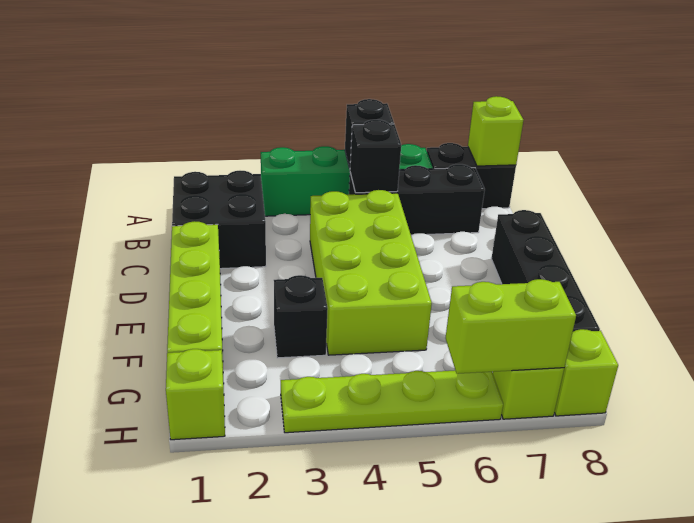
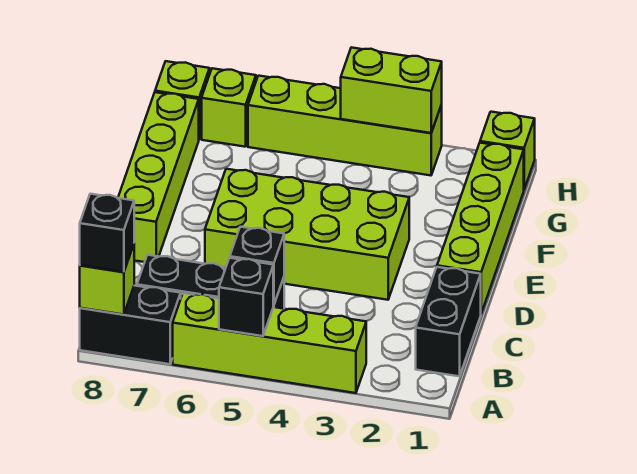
green 1x4 brick [261,144,433,216] -> lime 1x4 brick [173,293,366,393]
black 2x2 brick [172,171,266,269] -> black 1x2 brick [416,267,481,376]
lime 2x4 brick [310,190,432,355] -> lime 2x4 brick turned to [205,169,409,300]
black 1x4 brick [491,210,600,332] -> lime 1x4 brick [118,92,199,262]
black 1x1 brick [274,275,328,358] -> black 1x1 brick moved to [80,194,134,272]
lime 1x4 plate [281,371,503,433] -> lime 1x4 brick [248,76,442,175]
lime 1x2 brick [446,279,576,374] -> lime 1x2 brick moved to [341,47,442,133]

